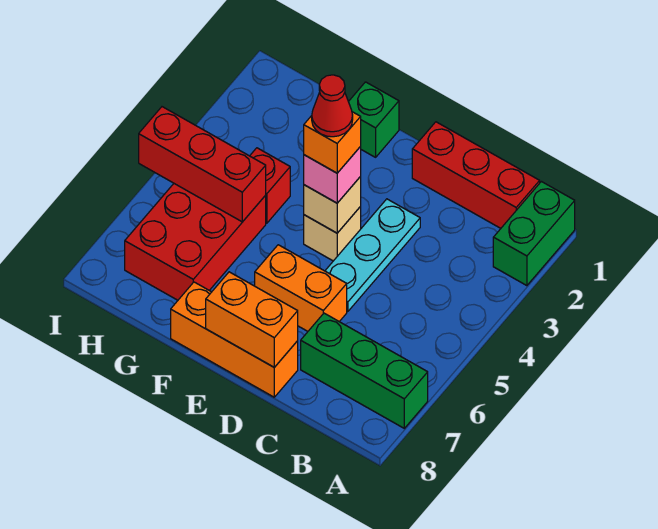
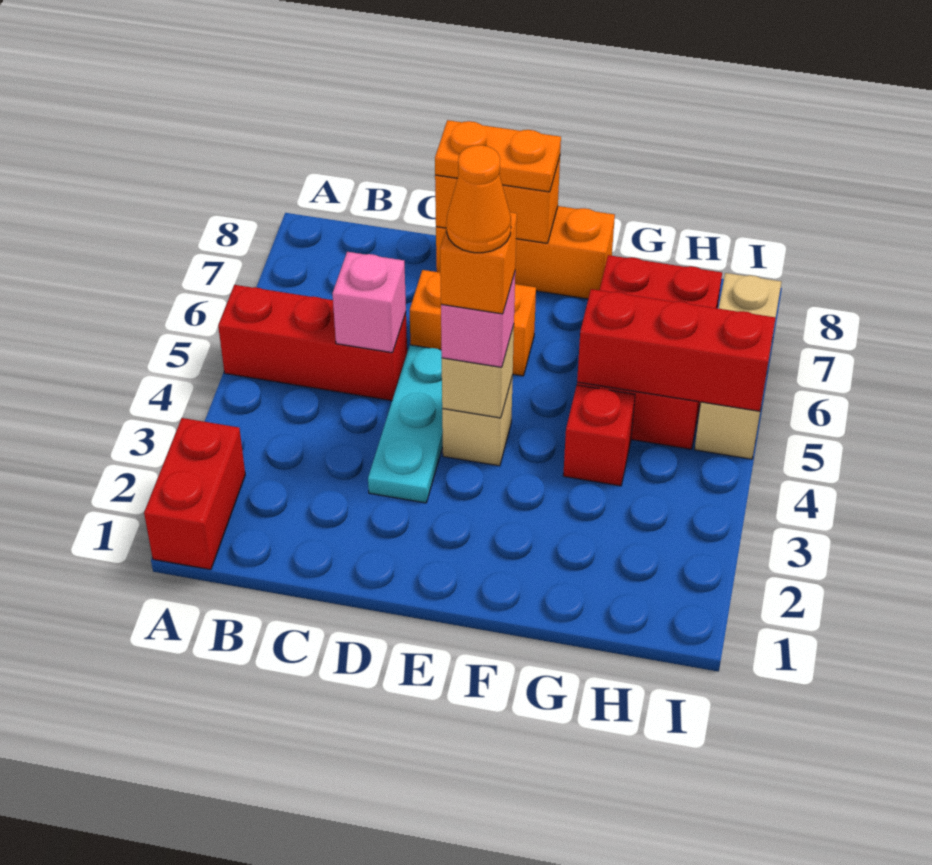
green 1x2 brick [493,182,575,286] -> red 1x2 brick [144,418,245,570]
green 1x3 brick [301,313,428,428] -> none
red 1x3 brick [412,122,540,228] -> red 1x3 brick moved to [218,285,407,401]
none -> pink 1x1 brick [332,252,406,353]
none -> orange 1x2 plate [435,120,561,192]
red 1x1 cone [312,75,353,137] -> orange 1x1 cone [446,145,511,253]
green 1x1 brick [349,82,399,157] -> none
none -> tan 1x3 brick [695,273,781,459]

